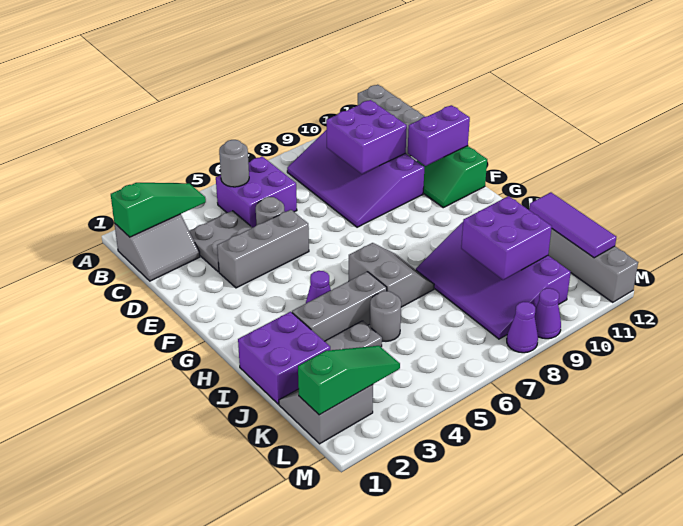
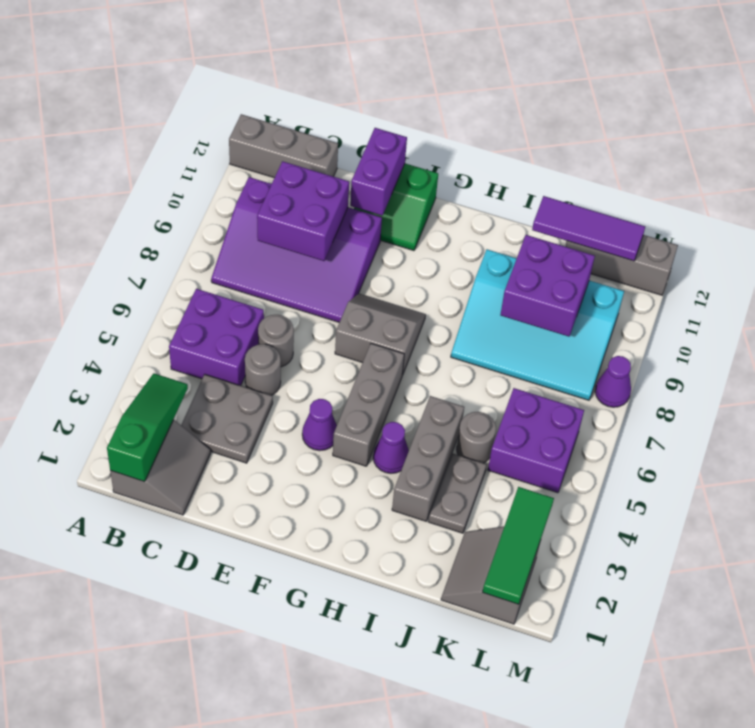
grey 1x1 round brick [219,140,249,187] -> grey 1x1 round brick moved to [258,315,294,367]
grey 1x3 brick [217,210,309,288] -> grey 1x3 brick moved to [333,343,404,466]
grey 2x2 slope [349,243,434,307] -> grey 2x2 slope moved to [335,294,426,375]
purple 2x2 brick [238,312,330,404] -> purple 2x2 brick moved to [488,388,584,493]
purple 3x4 slope [416,222,571,339] -> cyan 3x4 slope [451,249,624,400]
green 1x3 slope [298,346,400,415] -> green 1x3 tile [482,487,554,604]
purple 1x1 cone [535,288,561,339] -> purple 1x1 cone moved to [302,399,337,451]

